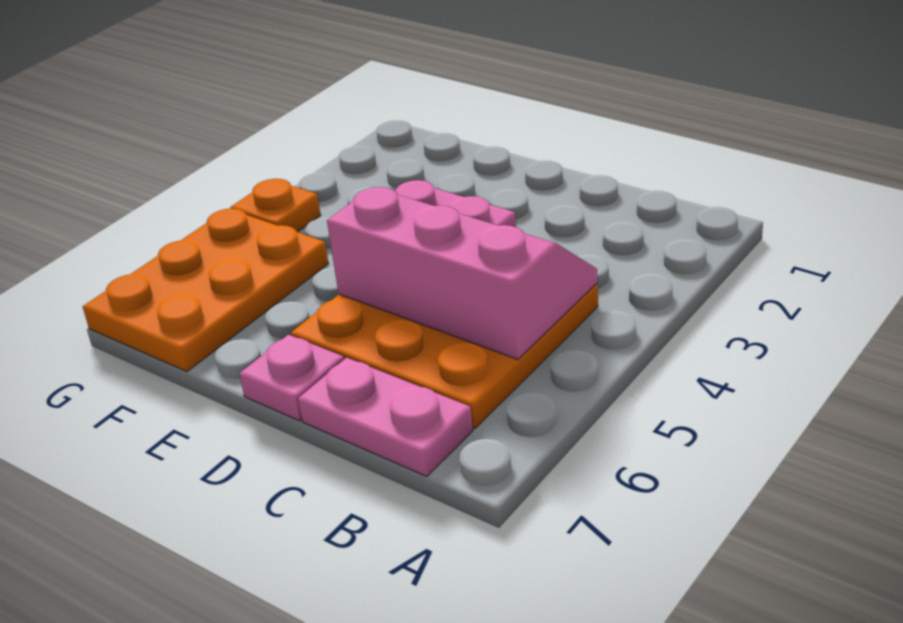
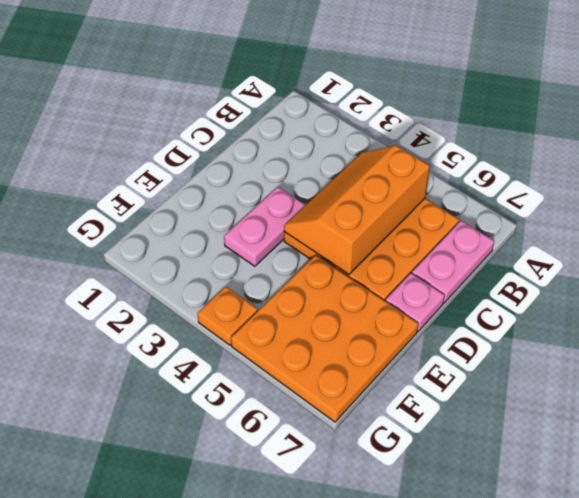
pink 2x3 slope [327,187,598,359] -> orange 2x3 slope [284,146,430,274]
orange 2x3 plate [83,209,328,371] -> orange 3x3 plate [231,255,418,422]

